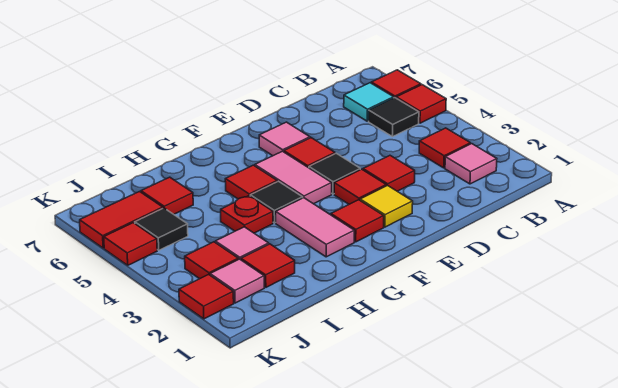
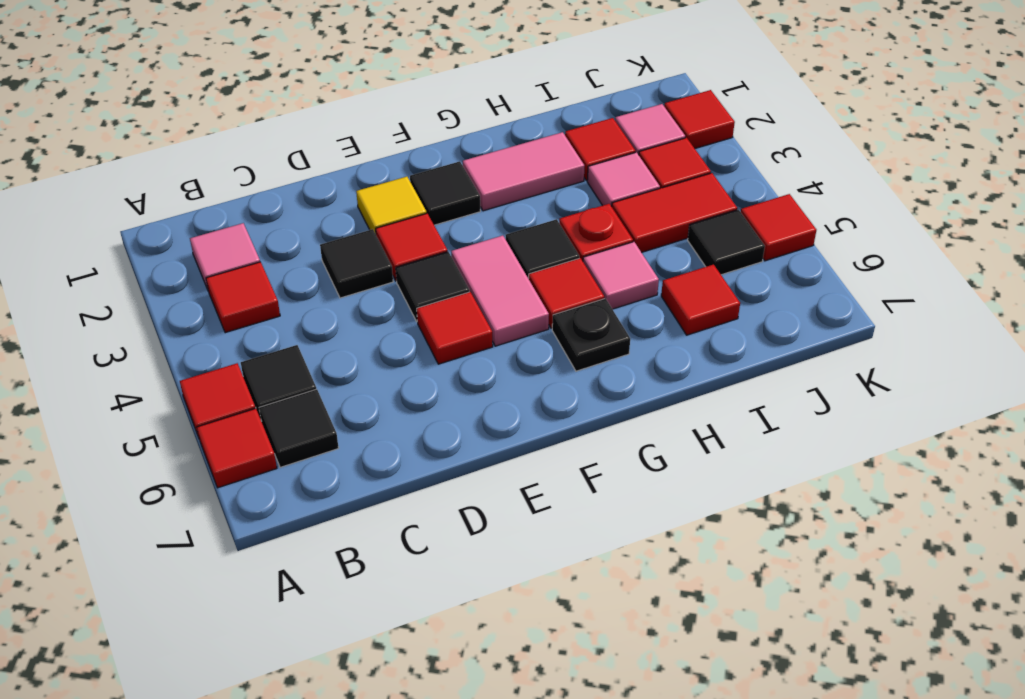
cyan 1x1 tile [344,83,394,121] -> black 1x1 tile [259,389,339,467]
red 1x1 tile [363,156,415,191] -> black 1x1 tile [320,229,393,298]
pink 1x1 tile [259,122,310,156] -> pink 1x1 tile moved to [583,242,659,309]
red 1x1 tile [331,200,384,242] -> black 1x1 tile [410,161,480,225]
pink 1x2 tile [276,198,354,257] -> pink 1x2 tile turned to [463,132,585,211]
none -> black 1x1 plate [552,298,630,371]
red 1x2 tile [80,192,163,248] -> red 1x2 tile moved to [612,173,737,252]

